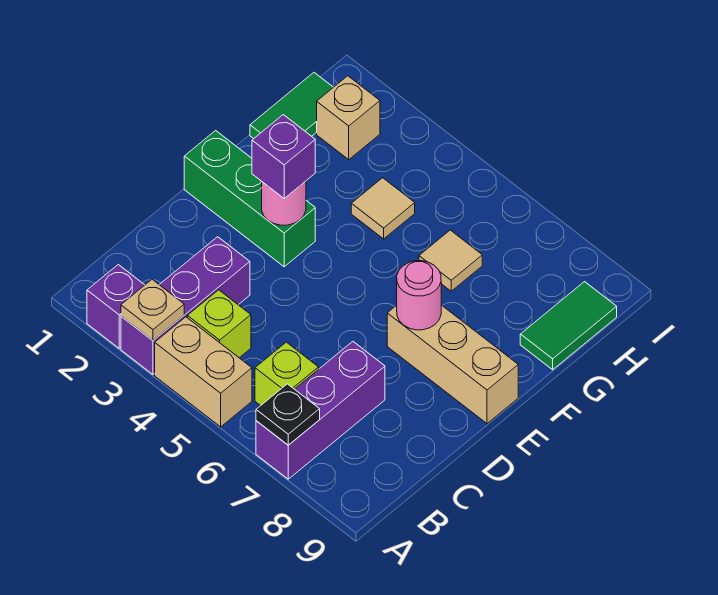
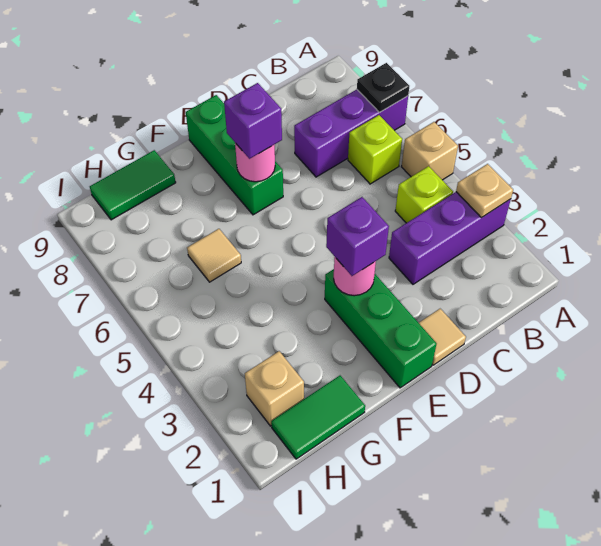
purple 1x1 brick [87,265,144,348] -> purple 1x1 brick moved to [224,83,282,159]
tan 1x2 brick [155,317,252,427] -> tan 1x1 brick [402,122,458,180]
tan 1x3 brick [387,305,518,424] -> green 1x3 brick [186,95,283,215]
tan 1x1 tile [351,178,415,239] -> tan 1x1 tile moved to [419,309,466,365]

